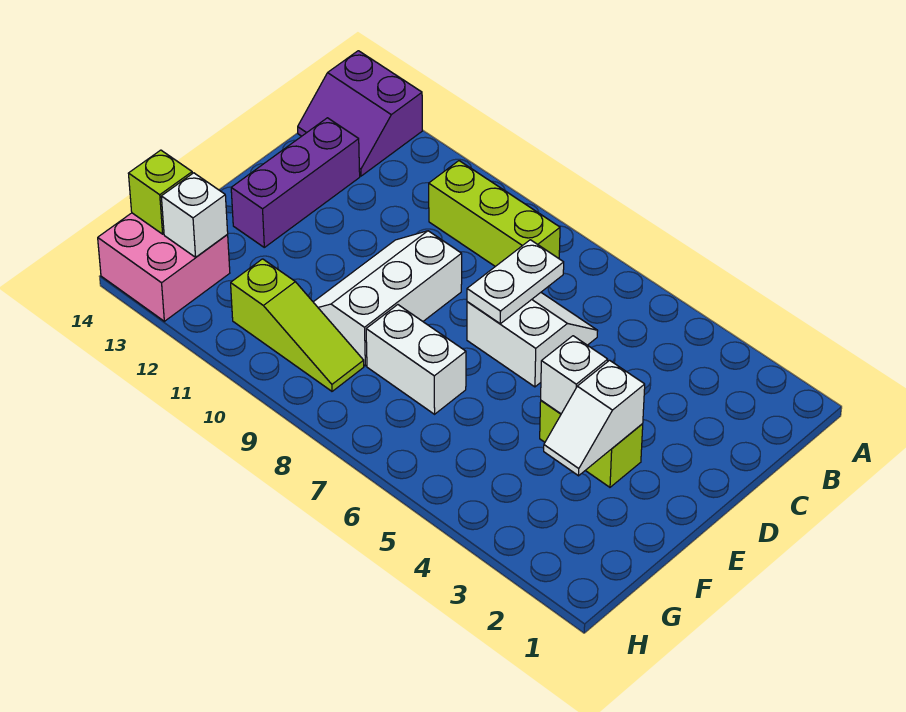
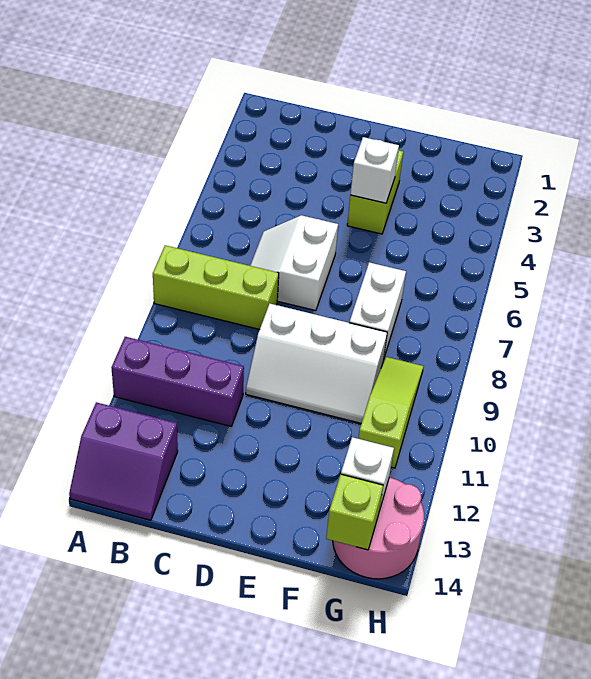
purple 2x2 slope [298,51,422,176] -> purple 2x2 slope turned to [69,402,178,520]
lime 1x3 brick [429,161,560,266] -> lime 1x3 brick turned to [153,245,279,330]
white 1x2 plate [467,240,564,324] -> none
purple 1x3 brick [231,118,360,247] -> purple 1x3 brick moved to [111,337,244,426]
white 1x2 slope [544,360,645,476] -> none
pink 2x2 brick [98,213,230,321] -> pink 2x2 round brick [333,477,424,579]

